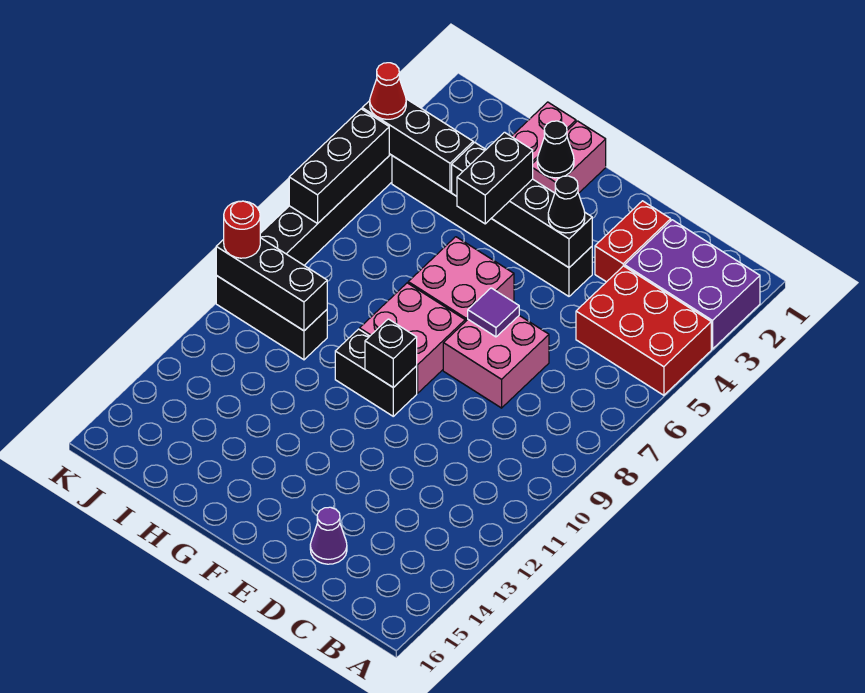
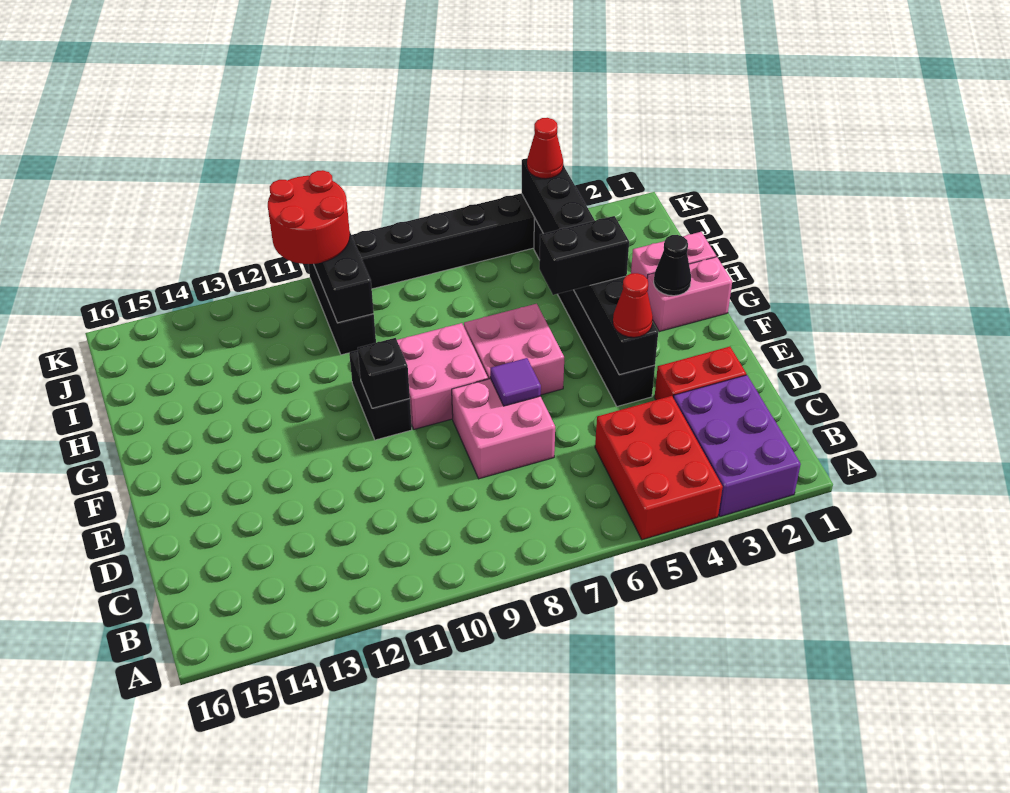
purple 1x1 cone [310,507,347,564] -> none
black 1x1 cone [548,176,585,233] -> red 1x1 cone [613,273,653,337]
black 1x3 brick [289,109,389,223] -> none
red 1x1 round brick [224,201,260,258] -> red 2x2 round brick [268,170,350,264]

